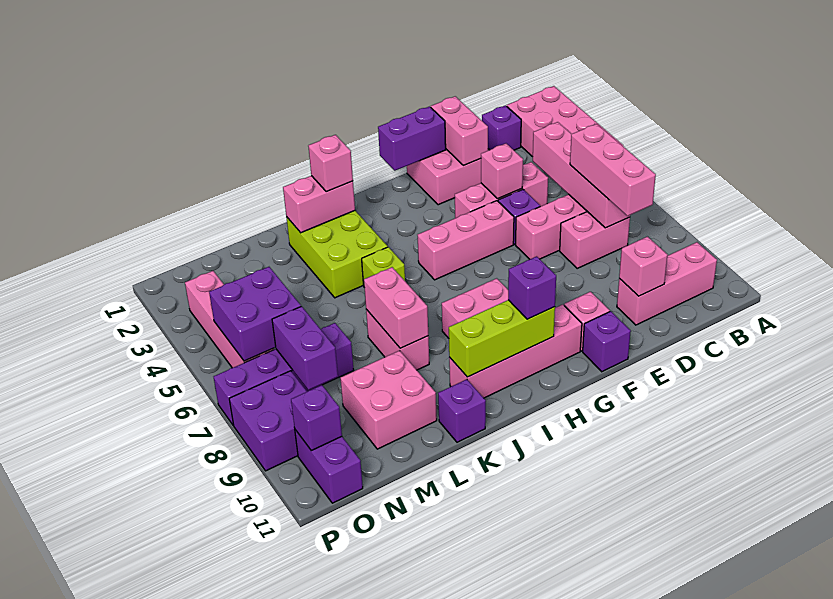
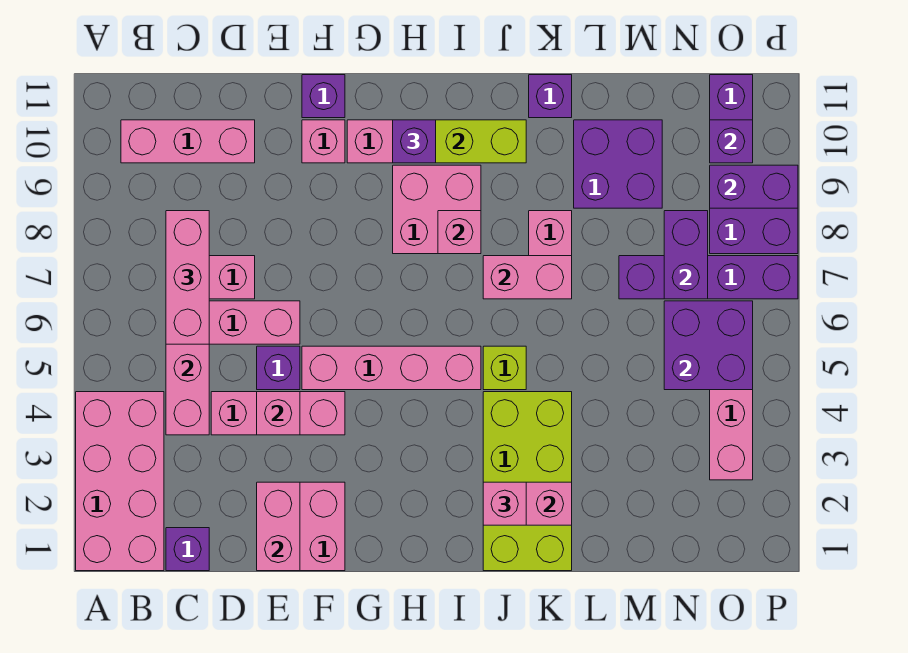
pink 1x1 brick [619,237,668,296] -> pink 1x1 brick moved to [438,211,481,254]
purple 1x2 brick [378,107,446,171] -> purple 1x2 brick moved to [710,165,798,208]
pink 1x3 brick [418,201,514,280] -> pink 1x4 brick [302,346,481,390]
lime 2x3 brick [286,211,388,298] -> lime 2x4 brick [483,392,572,571]
pink 1x2 brick [364,267,428,348] -> pink 1x2 brick turned to [483,256,572,299]
pink 2x2 brick [340,351,437,449] -> purple 2x2 brick [574,120,662,208]

